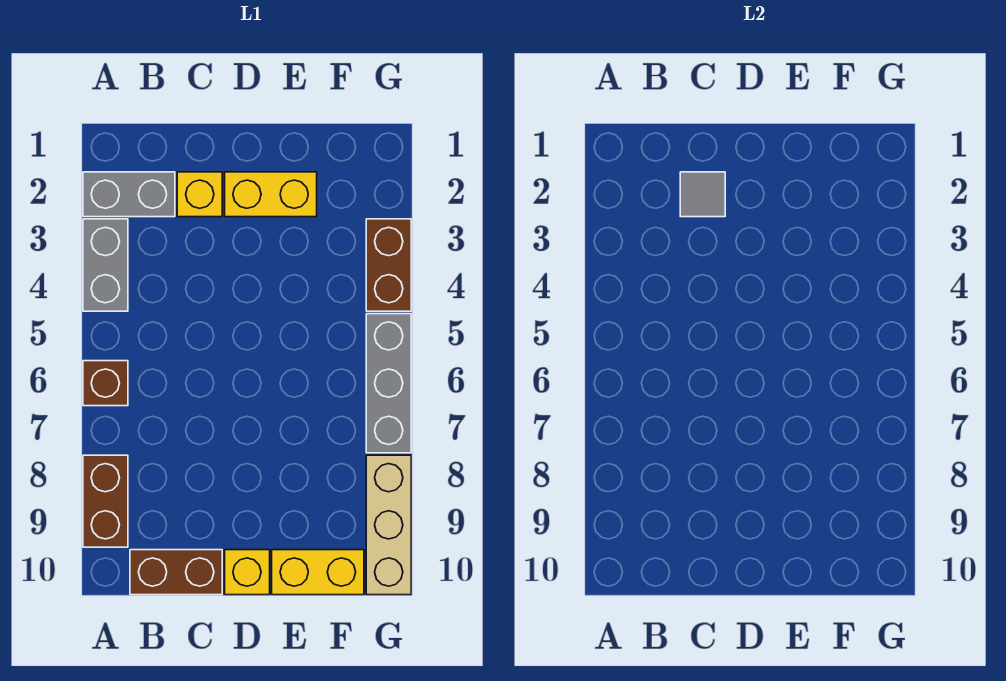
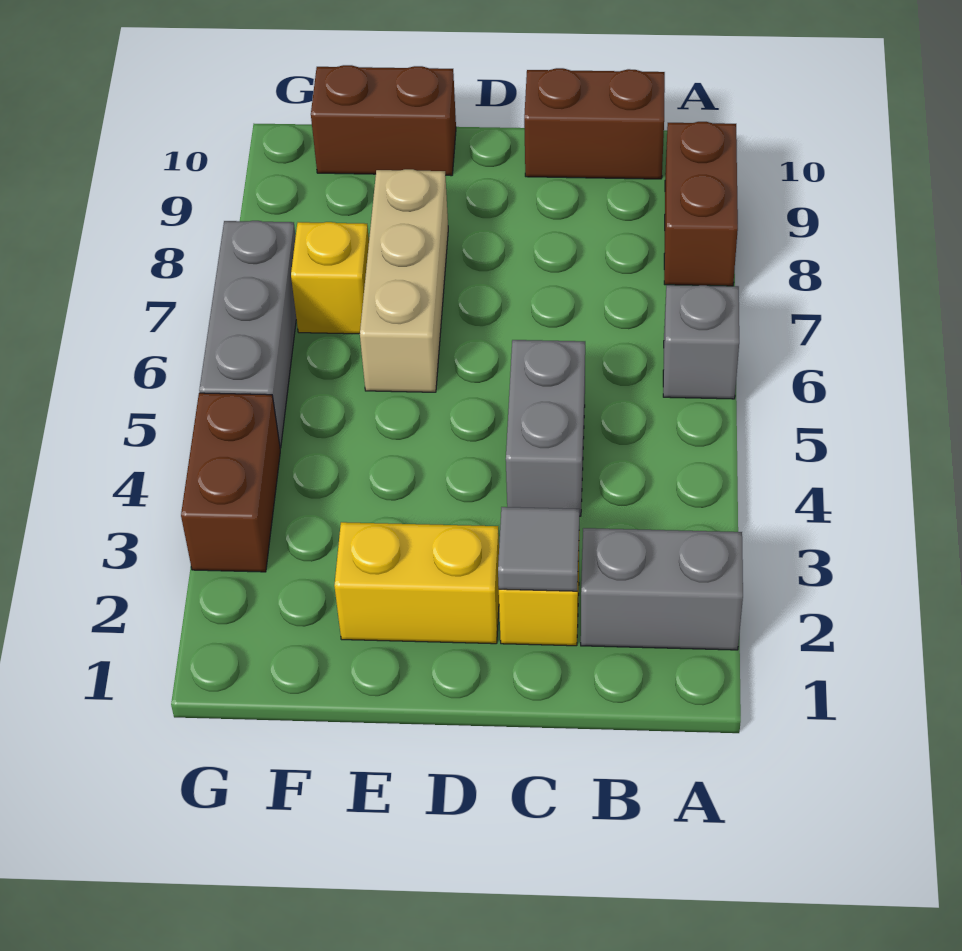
grey 1x2 brick [83,219,128,311] -> grey 1x2 brick moved to [506,340,585,516]
brown 1x1 brick [83,361,128,406] -> grey 1x1 brick [663,285,739,399]
yellow 1x1 brick [225,550,270,595] -> yellow 1x1 brick moved to [291,222,369,334]
yellow 1x2 brick [272,550,364,595] -> brown 1x2 brick [311,65,456,176]
tan 1x3 brick [366,455,411,595] -> tan 1x3 brick moved to [360,169,448,392]

